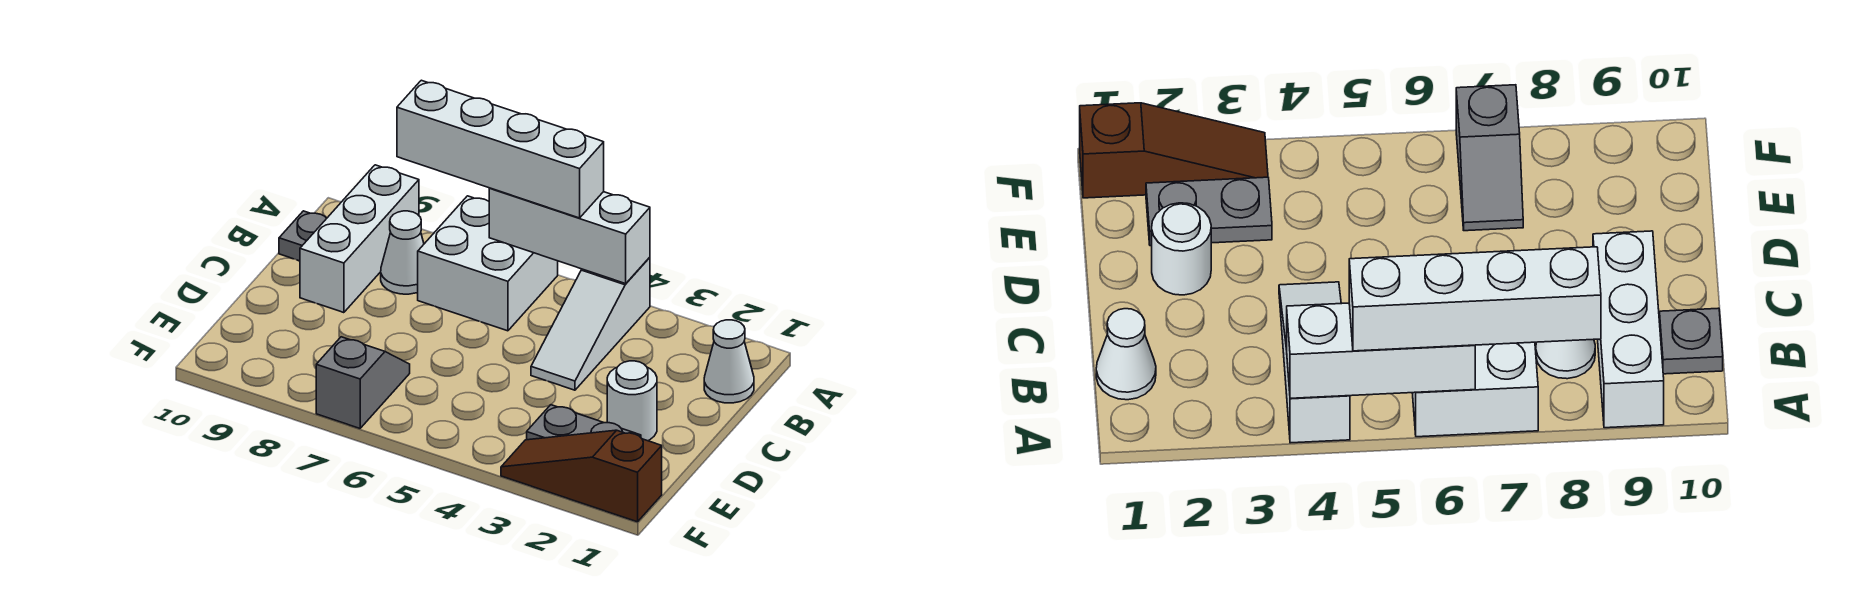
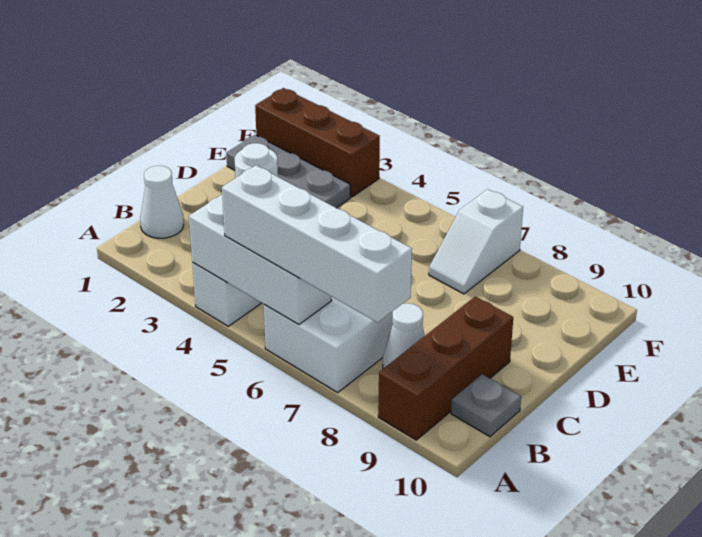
white 1x3 brick [300,165,419,313] -> brown 1x3 brick [378,296,513,440]
grey 1x2 plate [527,405,641,440] -> grey 1x3 plate [226,135,350,208]
grey 1x2 slope [316,337,410,428] -> white 1x2 slope [429,189,523,294]
brown 1x3 slope [501,430,662,522] -> brown 1x3 brick [255,88,380,197]

